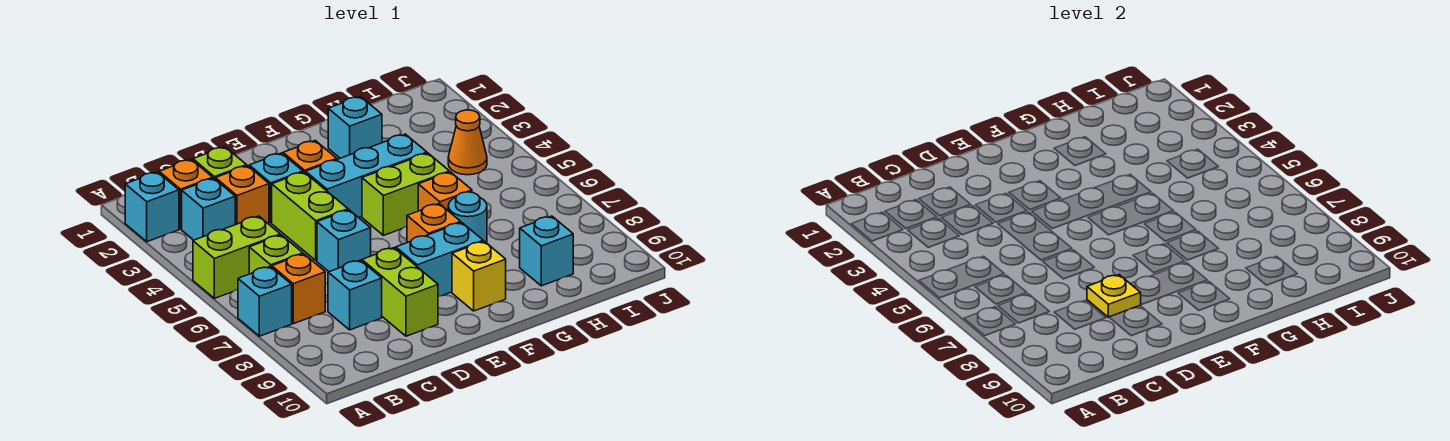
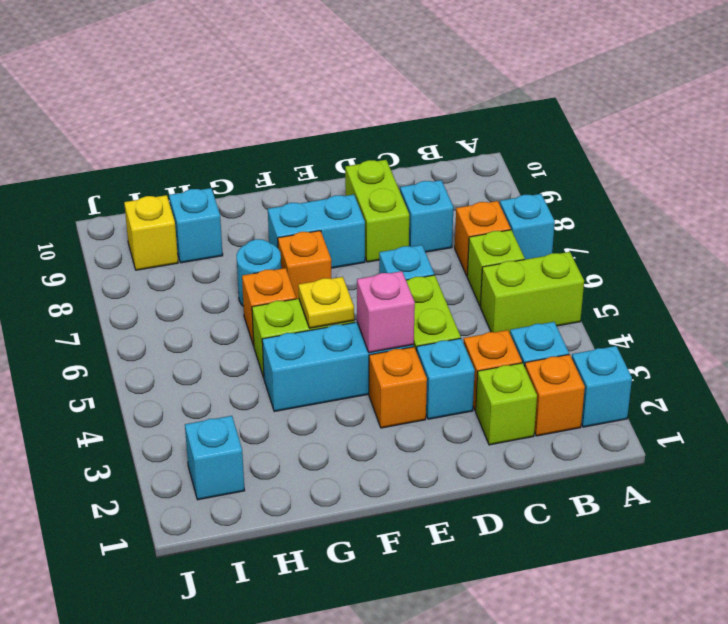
yellow 1x1 plate [1087,275,1141,317] -> yellow 1x1 plate moved to [298,277,354,328]
none -> pink 1x1 brick [357,271,415,353]
yellow 1x1 brick [452,241,506,311] -> yellow 1x1 brick moved to [124,195,178,270]
cyan 1x1 brick [328,96,382,158] -> cyan 1x1 brick moved to [185,416,245,500]
orange 1x1 cone [448,110,487,175] -> none

